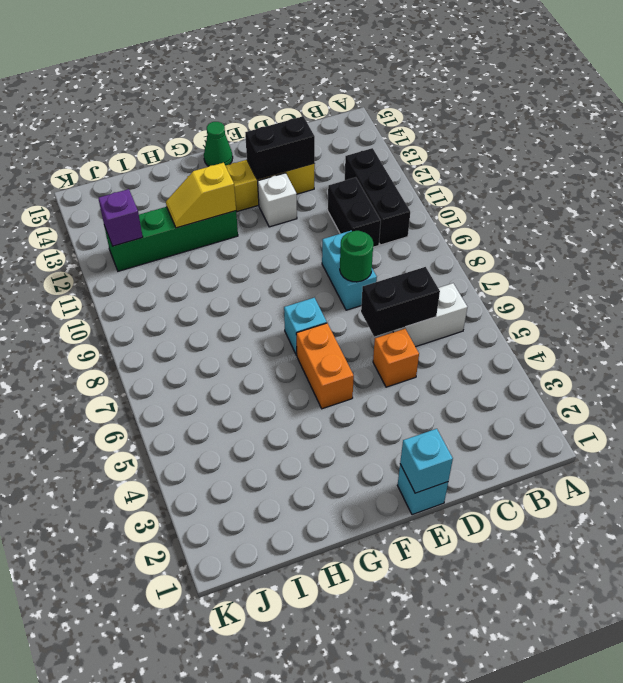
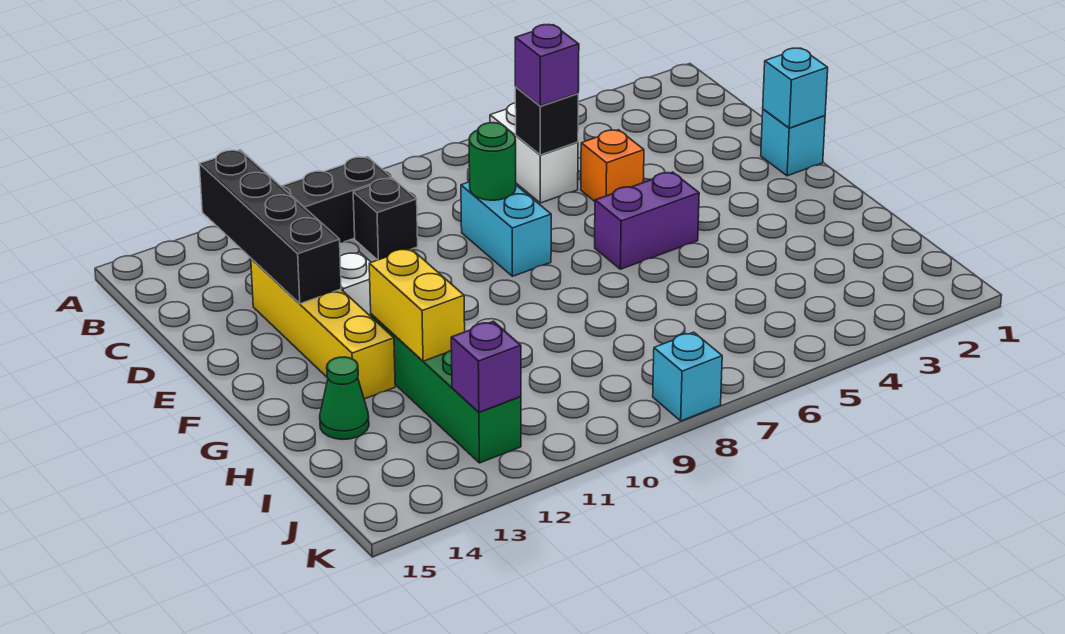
black 1x2 brick [361,267,440,337] -> black 1x1 brick [515,87,578,155]
none -> purple 1x1 brick [515,25,579,106]
black 1x2 brick [328,177,381,247] -> black 1x1 brick [353,178,418,260]
cyan 1x2 brick [322,231,377,310] -> cyan 1x2 brick turned to [461,182,551,276]
black 1x2 brick [245,116,315,179] -> black 1x4 brick [199,150,341,304]
orange 1x2 brick [296,323,354,409] -> purple 1x2 brick [595,172,699,269]
cyan 1x1 brick [284,298,327,355] -> cyan 1x1 brick moved to [653,332,722,421]
green 1x1 cone [204,122,233,166] -> green 1x1 cone moved to [320,357,369,440]
yellow 1x2 slope [166,163,236,228] -> yellow 1x2 brick [369,248,465,361]

